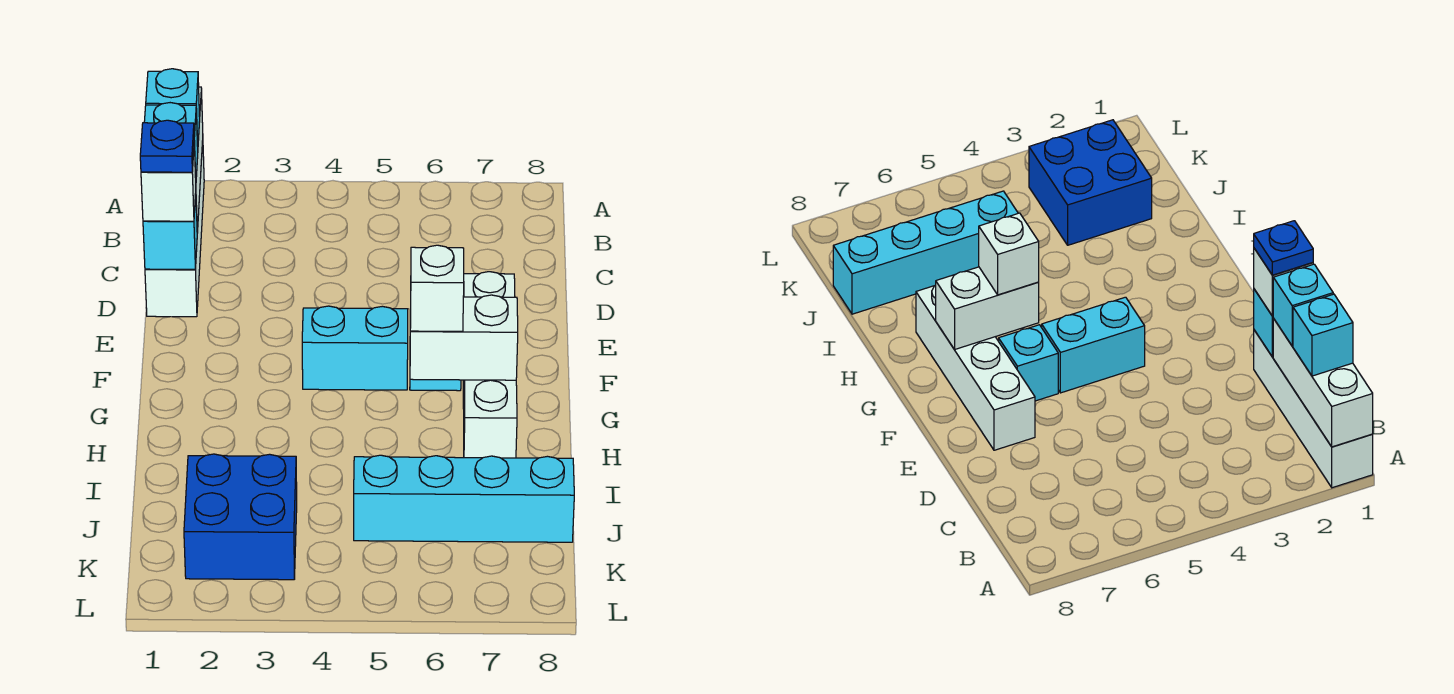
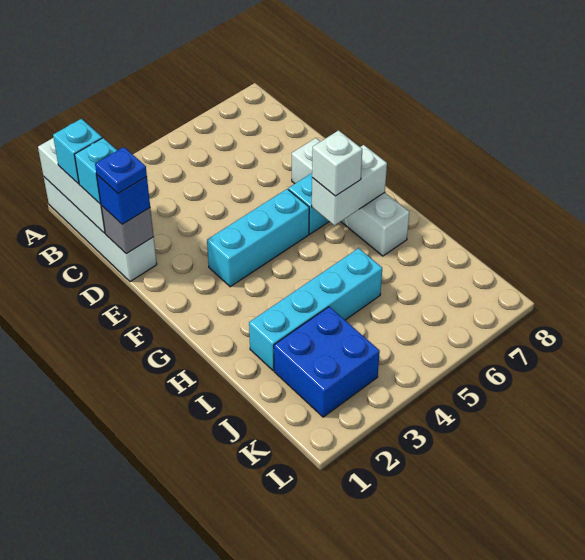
cyan 1x1 brick [143,194,197,269] -> grey 1x1 brick [101,206,154,254]
white 1x1 brick [141,145,196,221] -> blue 1x1 brick [97,175,150,224]
cyan 1x2 brick [302,306,408,390] -> cyan 1x3 brick [207,189,309,287]
cyan 1x4 brick [354,455,574,542] -> cyan 1x4 brick moved to [249,248,382,371]

